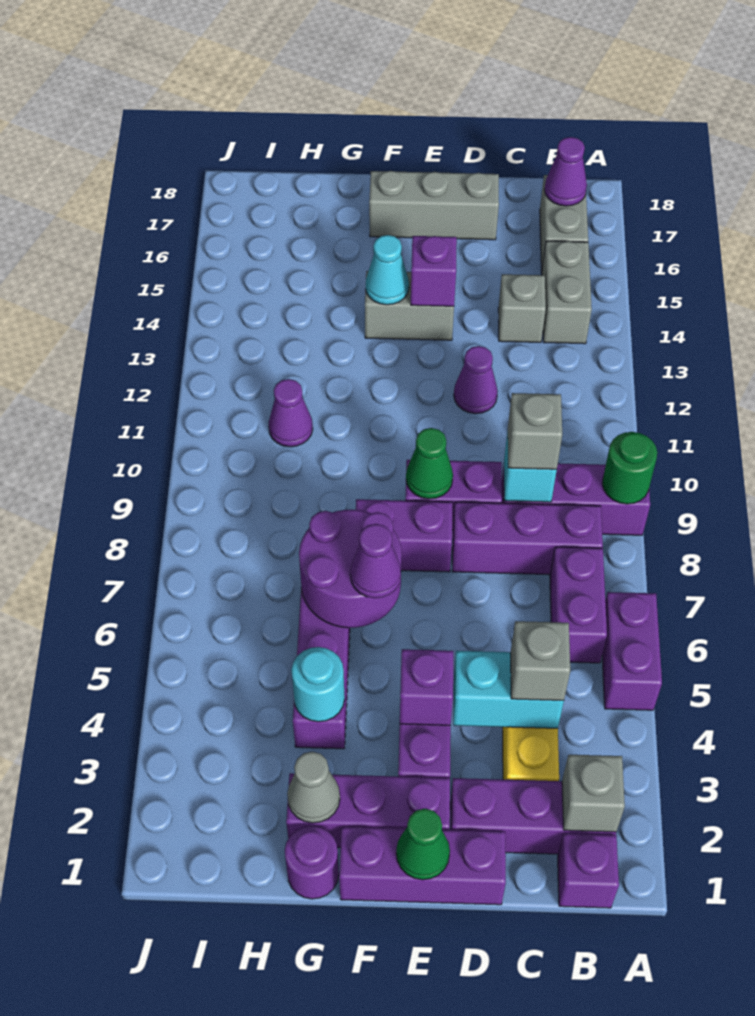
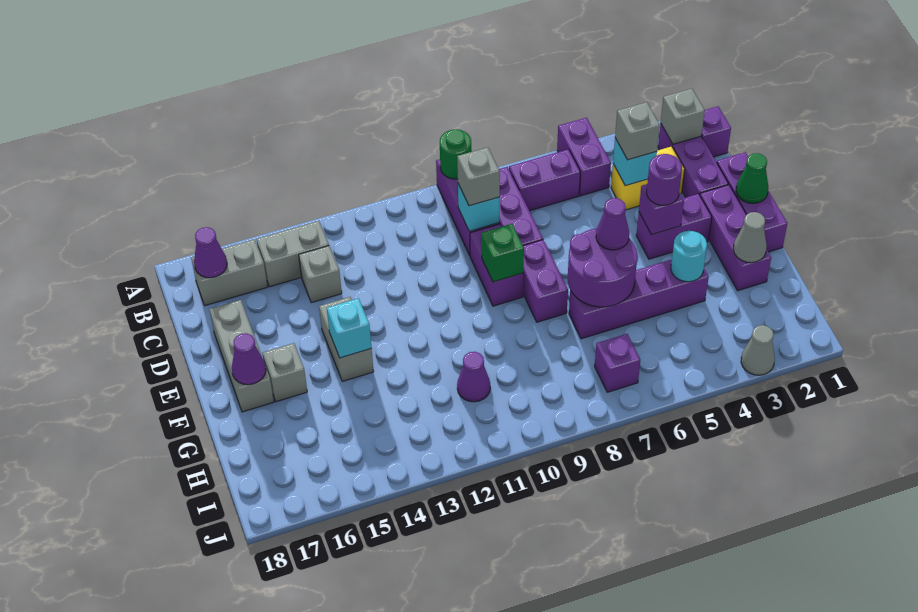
purple 1x2 brick [602,592,662,710] -> purple 1x2 brick turned to [557,118,611,196]
cyan 1x2 brick [453,651,564,728] -> cyan 1x1 brick [613,138,657,186]
purple 1x1 cone [454,346,498,414] -> purple 1x1 cone moved to [232,333,266,385]
green 1x1 cone [406,428,453,499] -> green 1x1 brick [481,224,524,282]
purple 1x1 brick [411,236,457,306] -> purple 1x1 brick moved to [595,334,640,392]
cyan 1x1 cone [366,235,409,305] -> cyan 1x1 brick [327,298,371,358]
none -> grey 1x1 brick [262,343,307,402]
purple 1x1 round brick [285,826,339,899] -> purple 1x1 round brick moved to [646,154,682,205]
none -> grey 1x1 cone [741,325,775,375]

